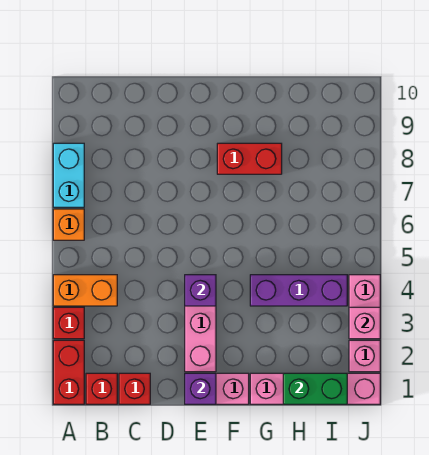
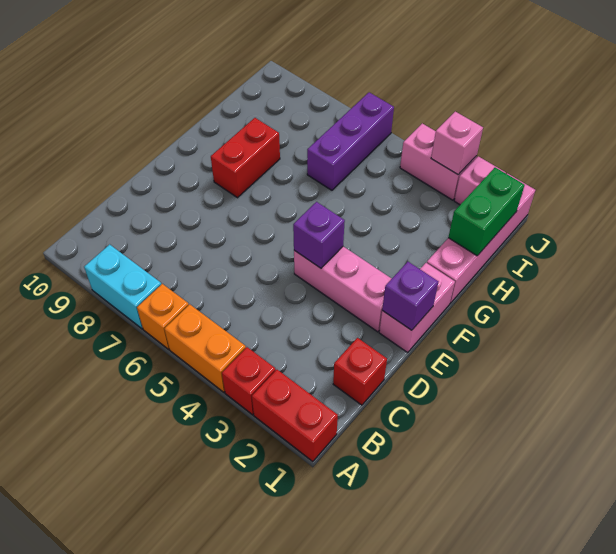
orange 1x2 brick [53,275,117,306] -> orange 1x2 brick turned to [164,304,246,392]
red 1x1 brick [86,373,117,404] -> none
purple 1x3 brick [250,275,347,306] -> purple 1x3 brick moved to [307,92,394,190]

